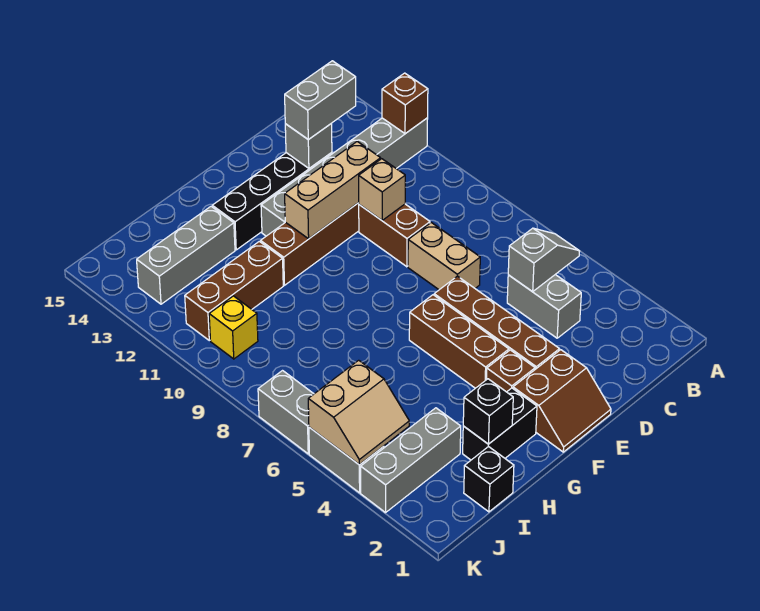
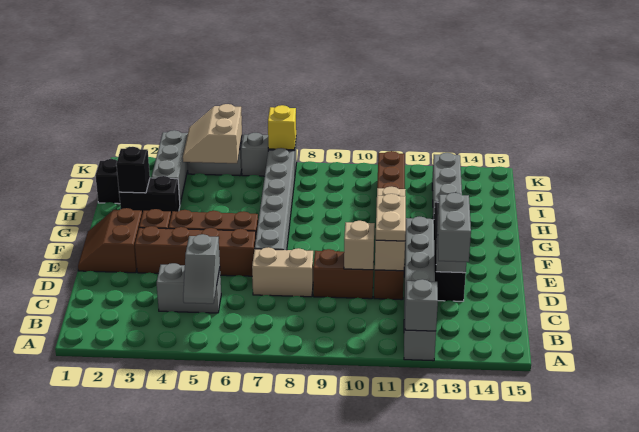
brown 1x1 brick [382,73,428,134] -> grey 1x1 brick [405,279,438,331]
none -> tan 1x2 plate [376,194,406,241]
none -> grey 1x6 brick [255,148,295,250]
black 1x2 brick [463,388,537,460] -> black 1x2 brick turned to [119,176,180,215]
yellow 1x1 brick [209,296,258,359] -> yellow 1x1 brick moved to [268,105,296,150]

